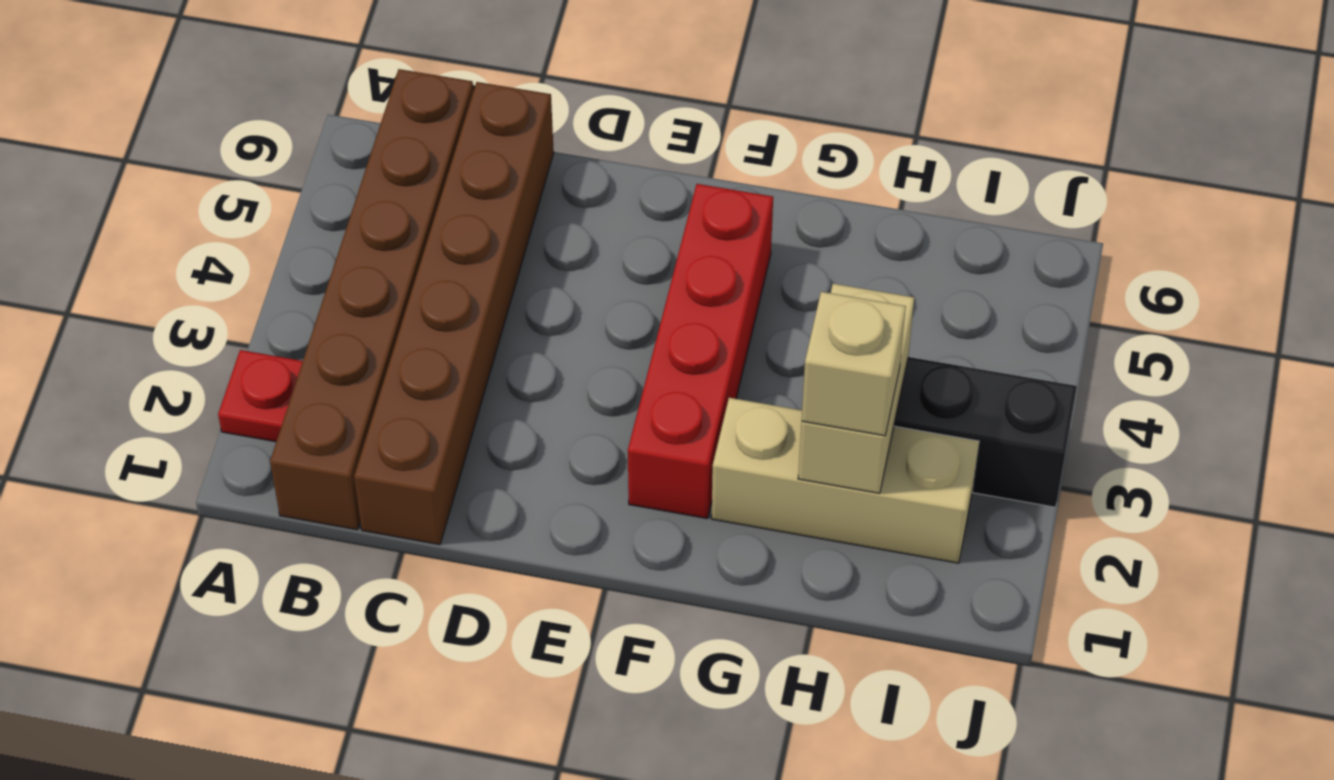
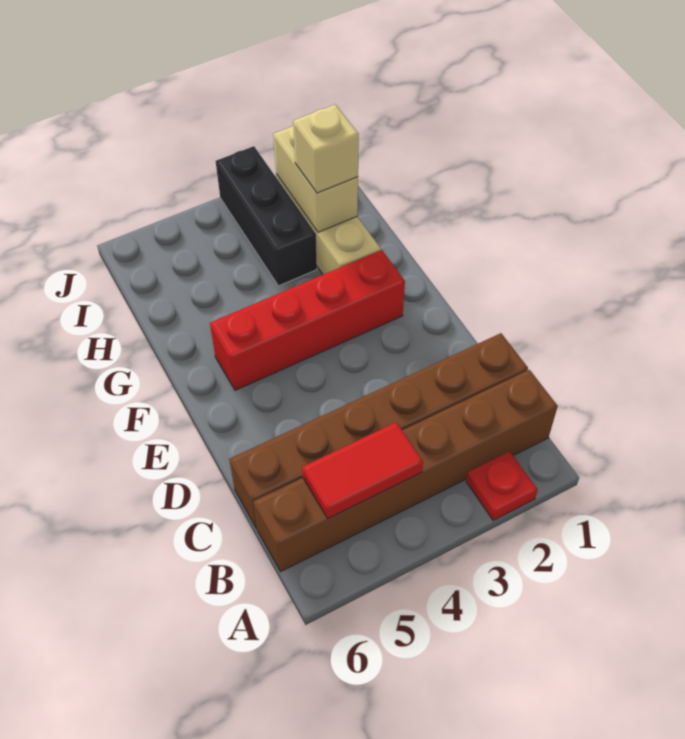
none -> red 1x2 tile [302,422,423,518]
tan 1x2 brick [798,284,914,494] -> tan 1x2 brick turned to [273,126,358,232]

